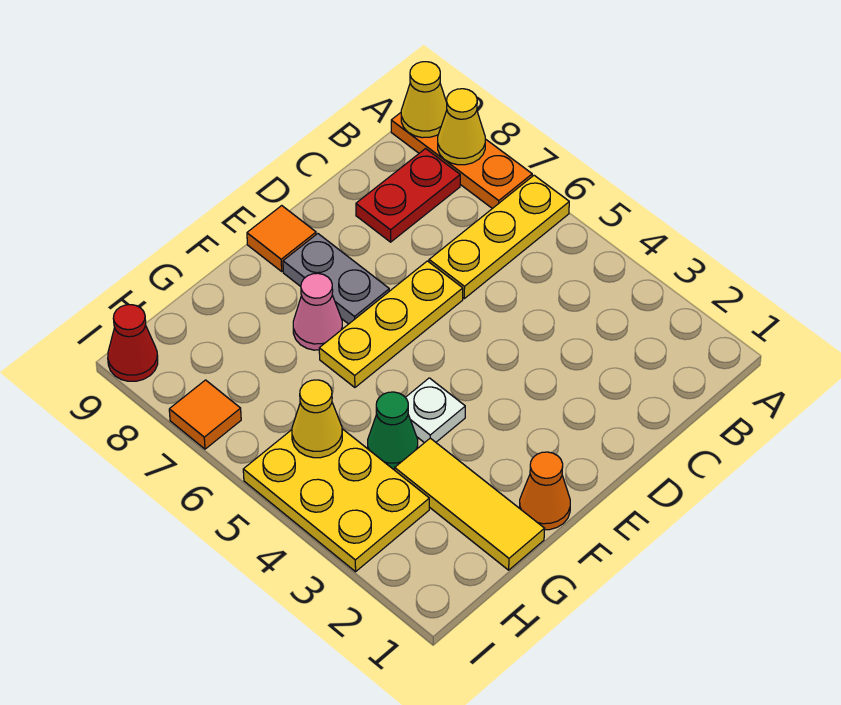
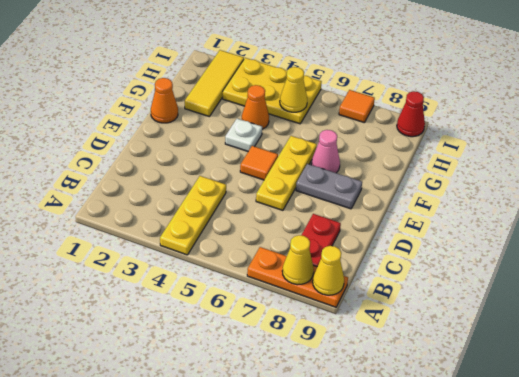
yellow 1x3 plate [429,175,569,299] -> yellow 1x3 plate moved to [160,176,226,255]
orange 1x1 tile [247,206,316,271] -> orange 1x1 tile moved to [240,146,278,180]
yellow 1x3 tile [395,438,545,570] -> yellow 1x3 tile turned to [185,50,244,117]
green 1x1 cone [368,392,418,469] -> orange 1x1 cone [242,85,269,129]

